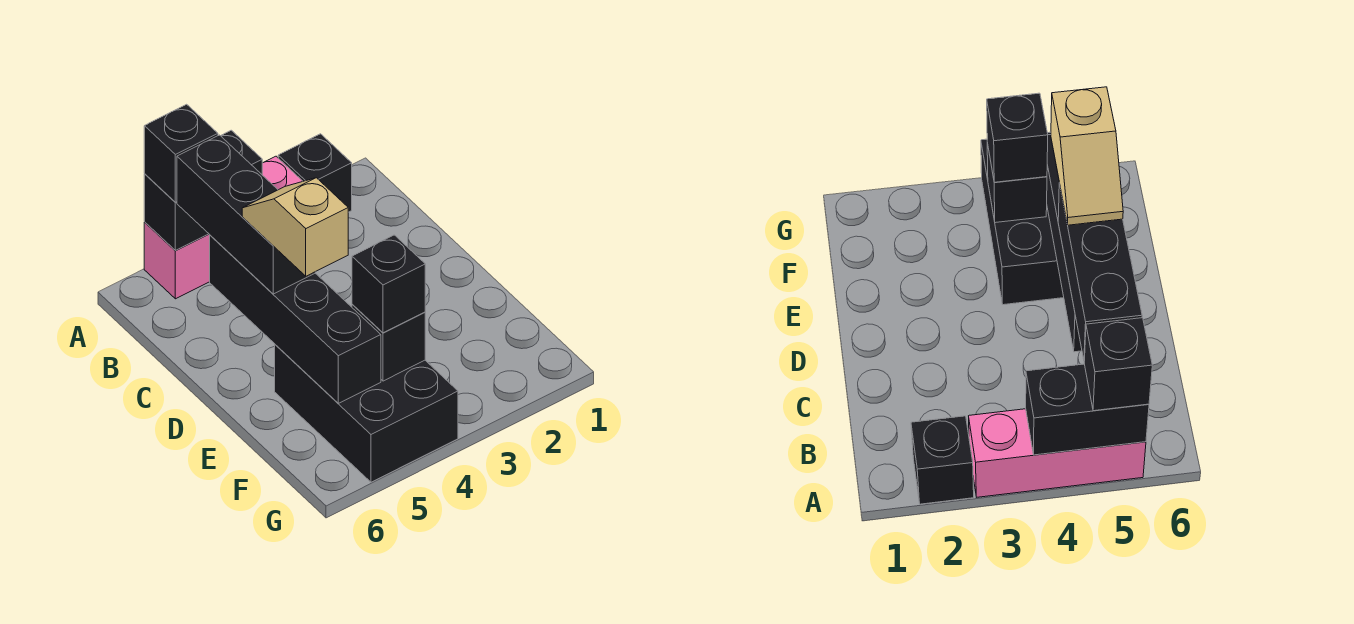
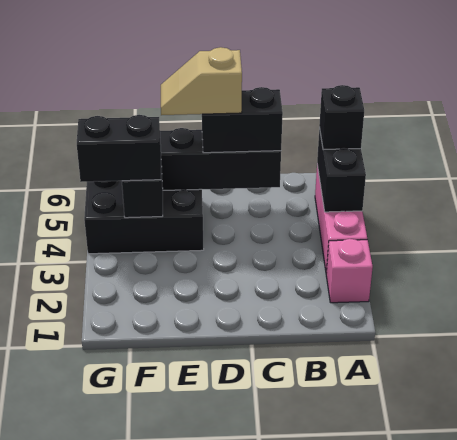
black 1x1 brick [278,134,352,212] -> pink 1x1 brick [326,239,373,303]
black 1x3 brick [177,135,316,294] -> black 1x2 brick [202,87,283,153]
tan 1x2 slope [242,178,348,276] -> tan 1x2 slope turned to [161,47,242,115]
black 1x1 brick [352,235,425,333] -> black 1x2 brick [77,115,161,182]

